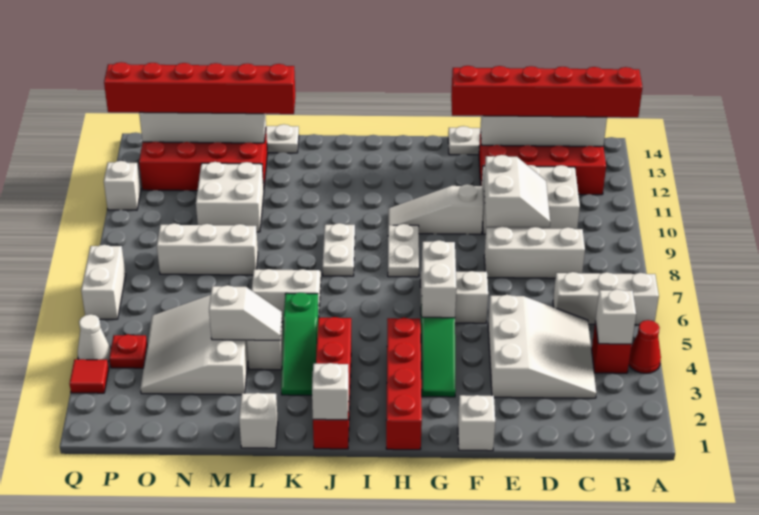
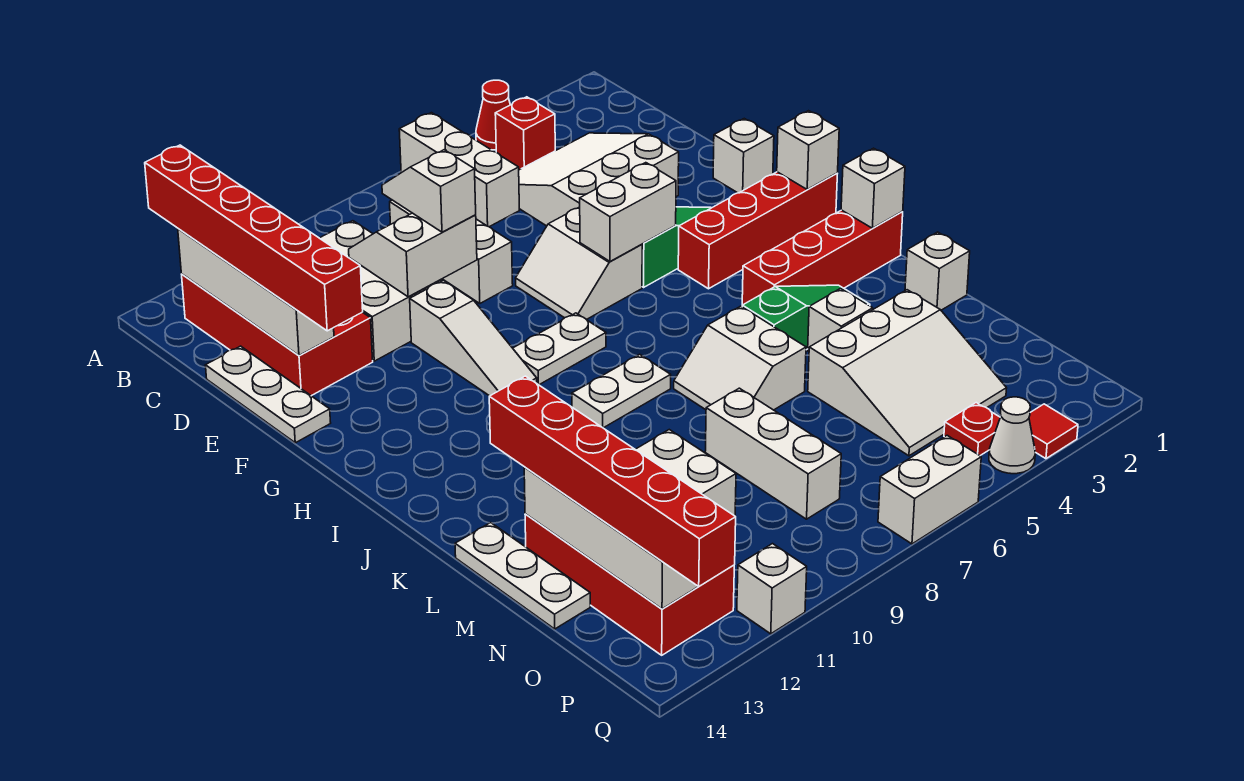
white 1x1 brick [595,289,636,344] -> white 1x1 brick moved to [777,111,839,190]
white 1x2 slope [209,285,282,340] -> white 1x2 slope moved to [382,150,476,232]

